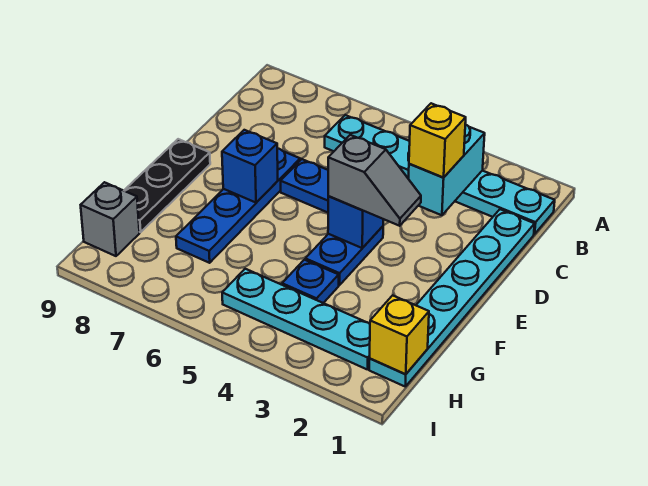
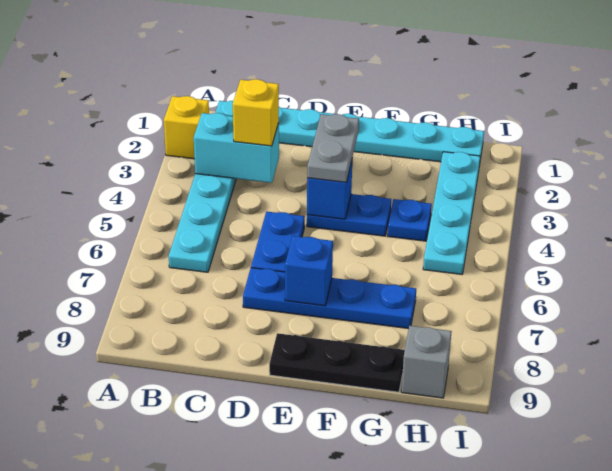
grey 1x2 slope [328,135,421,226] -> grey 1x2 plate [307,114,359,182]
yellow 1x1 brick [370,295,429,374] -> yellow 1x1 brick moved to [164,96,209,159]

